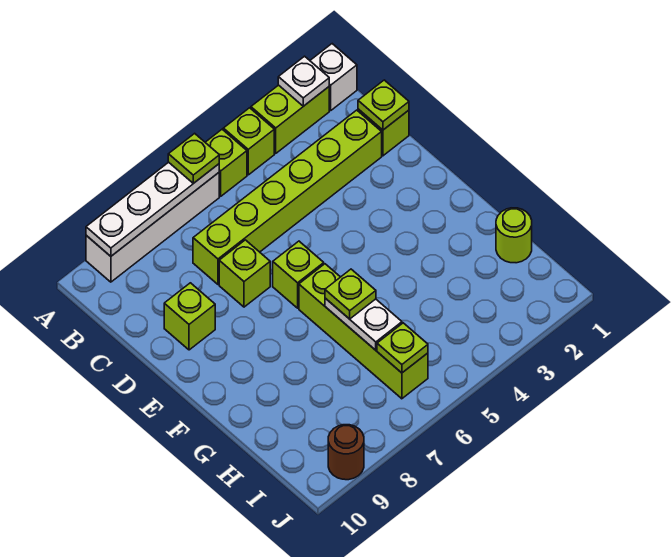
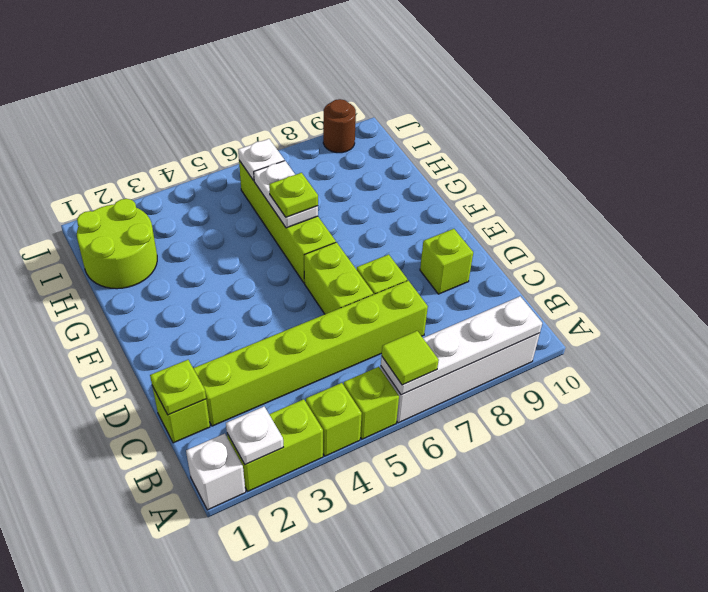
lime 1x1 plate [168,133,219,183] -> lime 1x1 tile [382,331,439,385]
lime 1x1 brick [273,241,324,308] -> lime 1x2 brick [304,242,373,314]
lime 1x1 round brick [496,208,532,263] -> lime 2x2 round brick [77,199,157,289]
lime 1x1 plate [377,323,428,373] -> white 1x1 plate [238,139,284,181]

